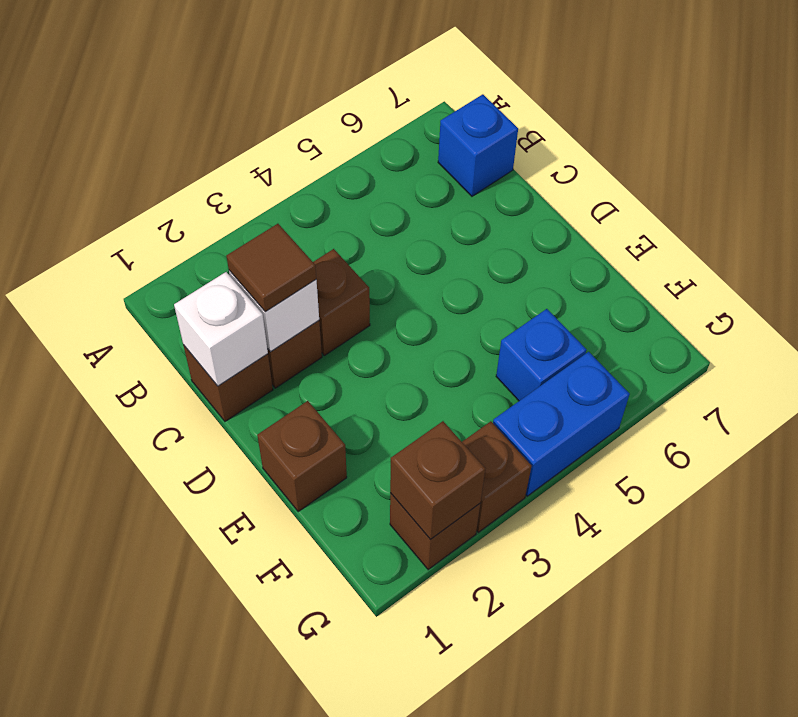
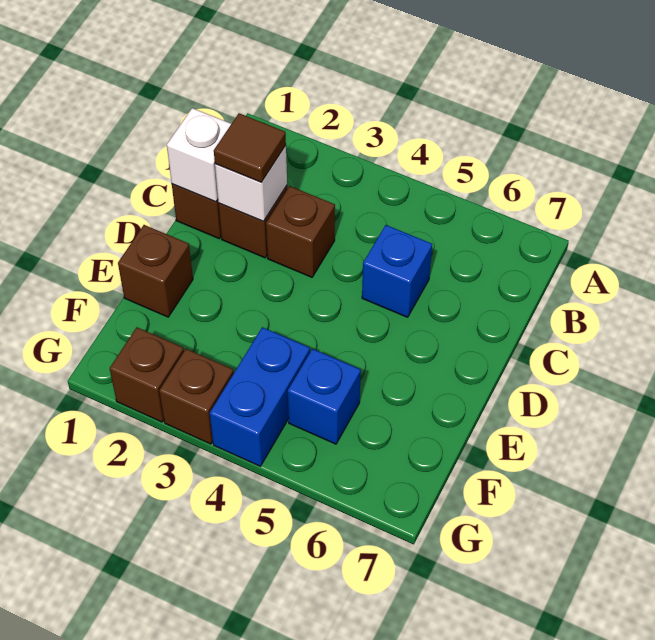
blue 1x1 brick [438,94,518,196] -> blue 1x1 brick moved to [362,225,432,317]
brown 1x1 brick [390,421,485,540] -> none
blue 1x2 brick [493,352,630,496] -> blue 1x2 brick turned to [210,327,310,466]

